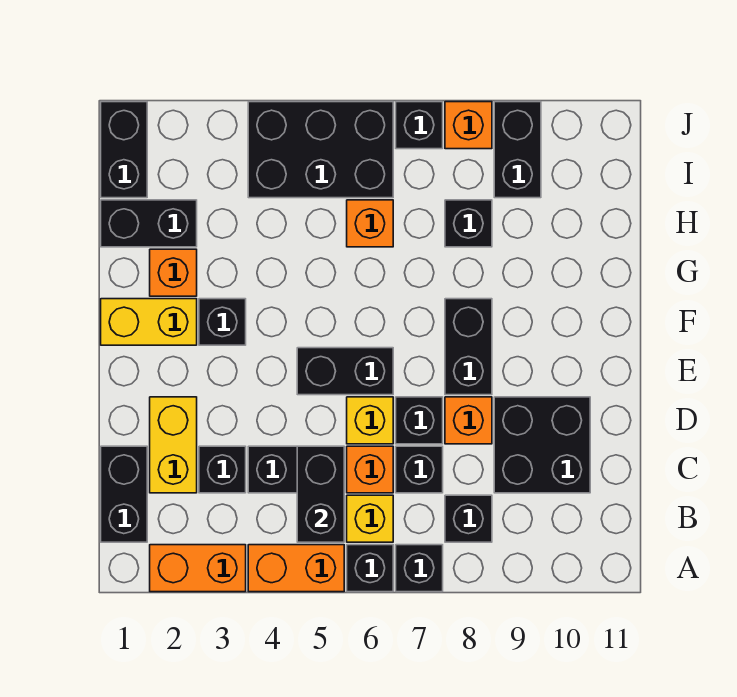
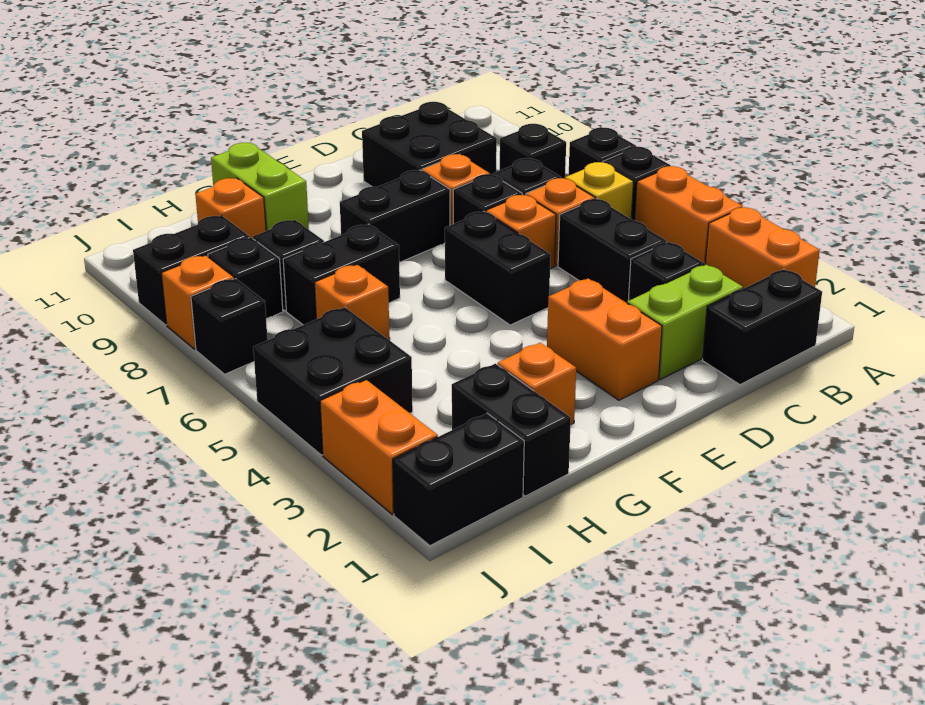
black 1x2 brick [297,446,344,542] -> black 1x2 brick moved to [283,224,400,325]
yellow 1x2 brick [150,397,197,493] -> lime 1x2 brick [627,265,743,379]
yellow 1x1 brick [347,397,393,444] -> orange 1x1 brick [486,195,556,269]
none -> orange 1x2 brick [547,279,662,400]
yellow 1x2 brick [101,299,197,345] -> none
black 1x1 brick [199,299,246,345] -> black 1x1 brick moved to [208,237,283,318]
none -> lime 1x2 brick [211,143,309,231]
none -> orange 1x1 brick [195,178,266,238]
black 2x3 brick [248,102,393,198] -> black 2x2 brick [253,307,413,455]
none -> orange 1x2 brick [320,380,438,514]

